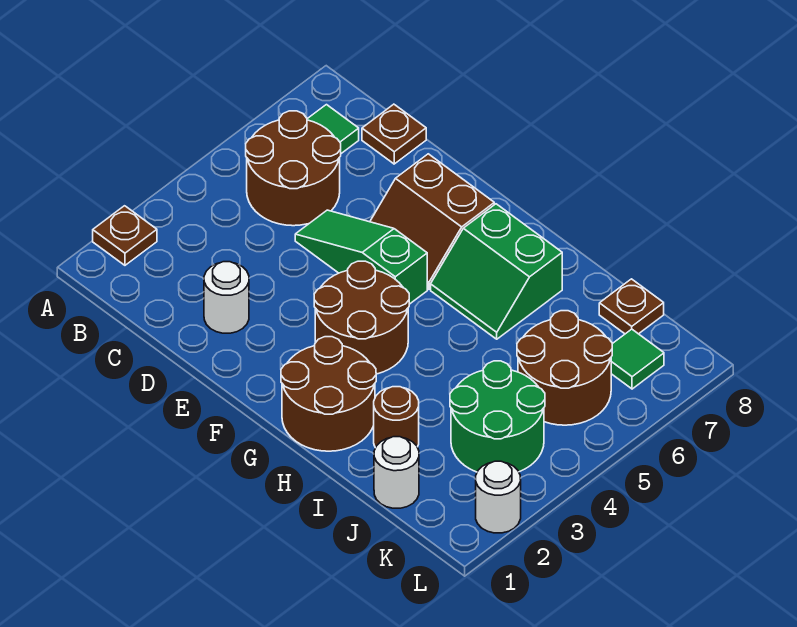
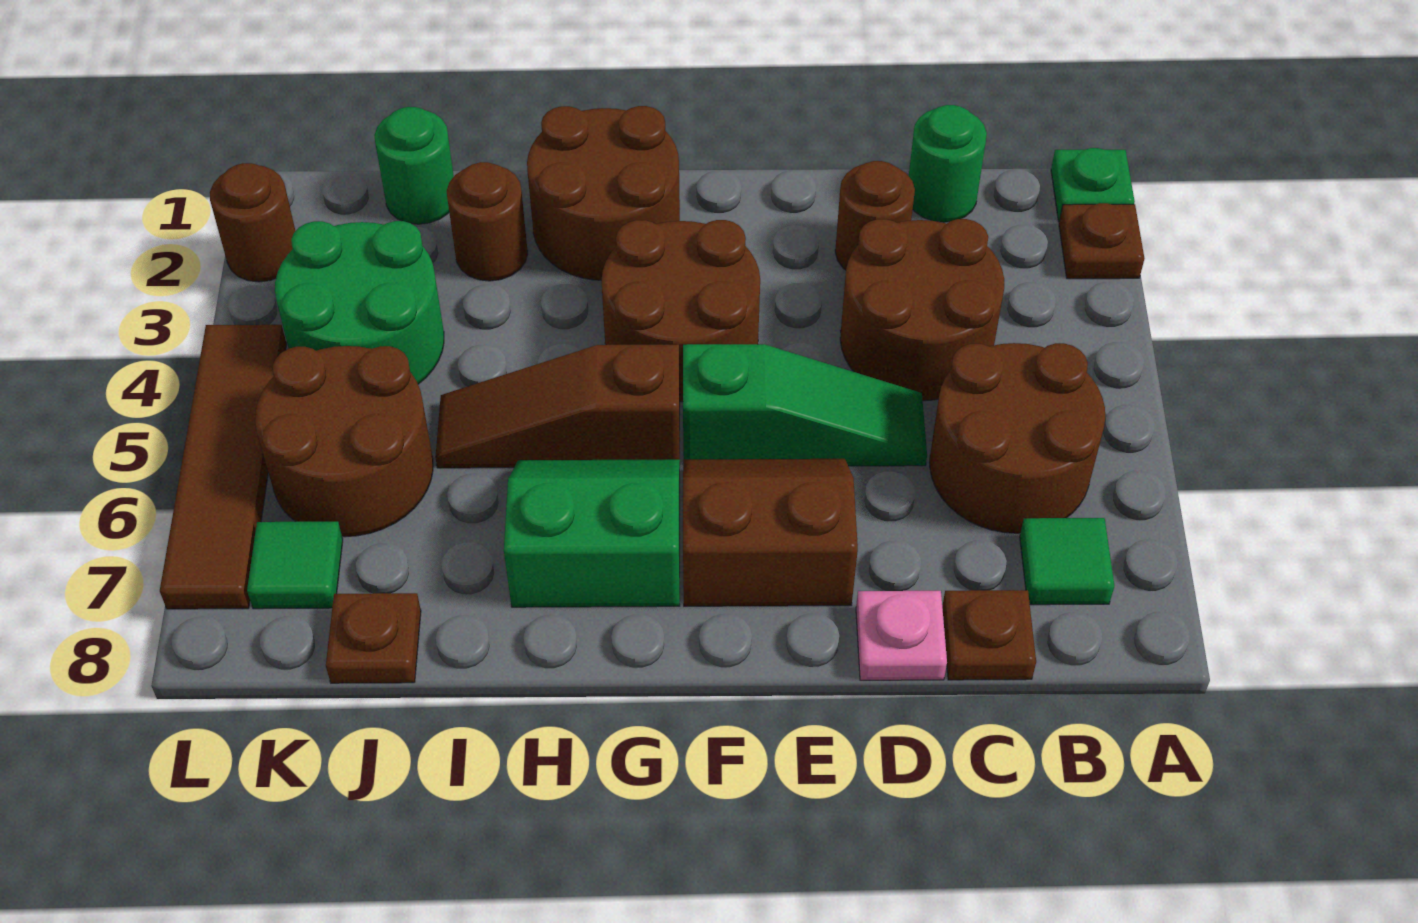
none -> green 1x1 plate [1051,148,1135,222]
none -> green 1x1 round brick [909,105,987,222]
none -> brown 2x2 round brick [840,219,1004,401]
white 1x1 round brick [204,262,249,333] -> brown 1x1 round brick [835,161,915,270]
none -> pink 1x1 plate [856,591,947,680]
none -> brown 1x3 slope [435,345,680,468]
white 1x1 round brick [374,437,419,508] -> green 1x1 round brick [374,107,454,224]
white 1x1 round brick [476,461,521,533] -> brown 1x1 round brick [210,163,295,282]
none -> brown 1x4 tile [160,325,287,609]

